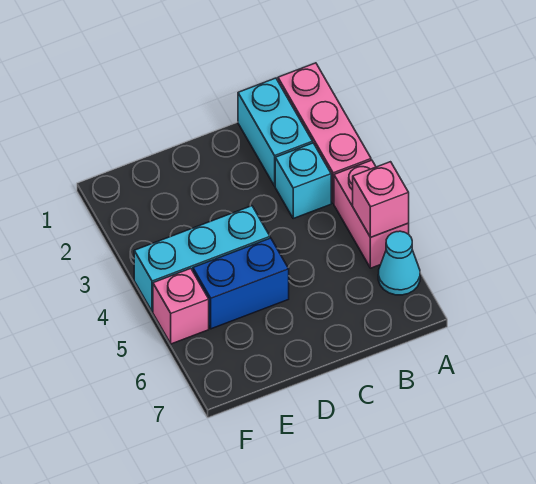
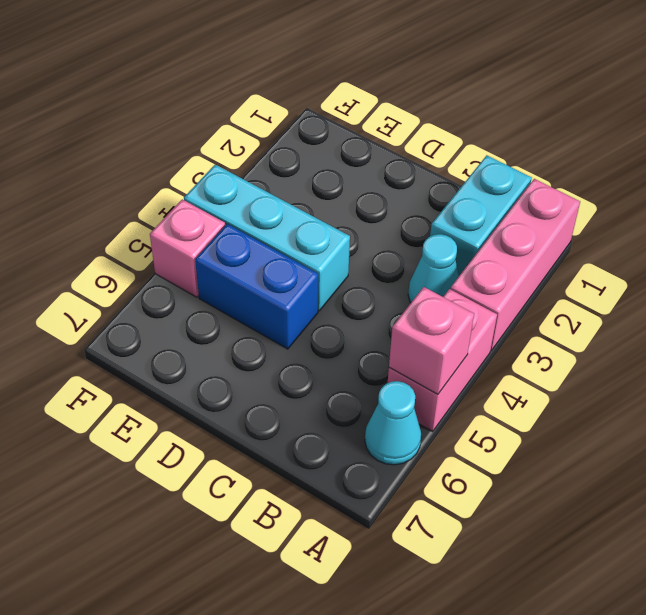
cyan 1x1 brick [275,143,331,218] -> cyan 1x1 cone [408,234,459,303]

